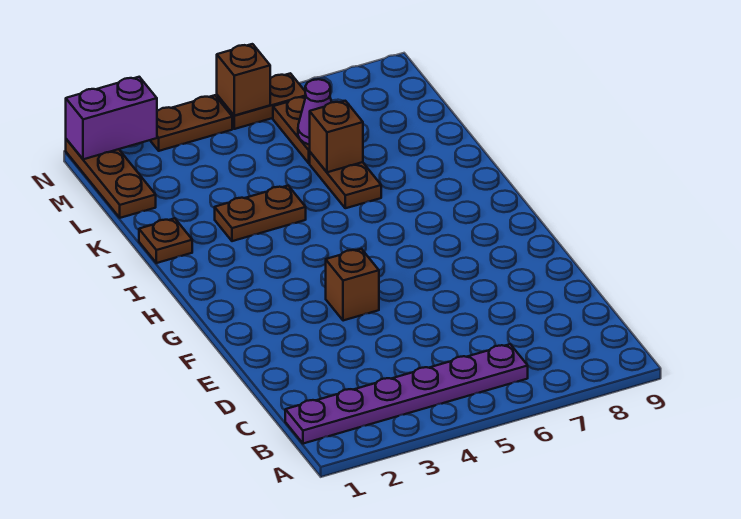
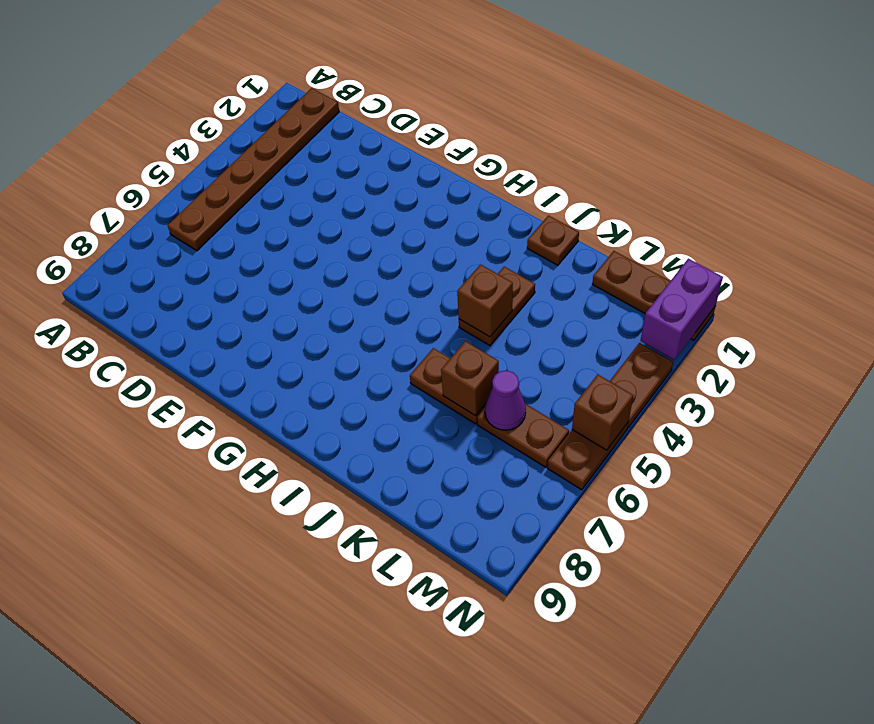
purple 1x6 plate [285,344,528,444] -> brown 1x6 plate [168,88,339,251]
brown 1x1 brick [326,249,379,321] -> brown 1x1 brick moved to [457,265,513,337]

